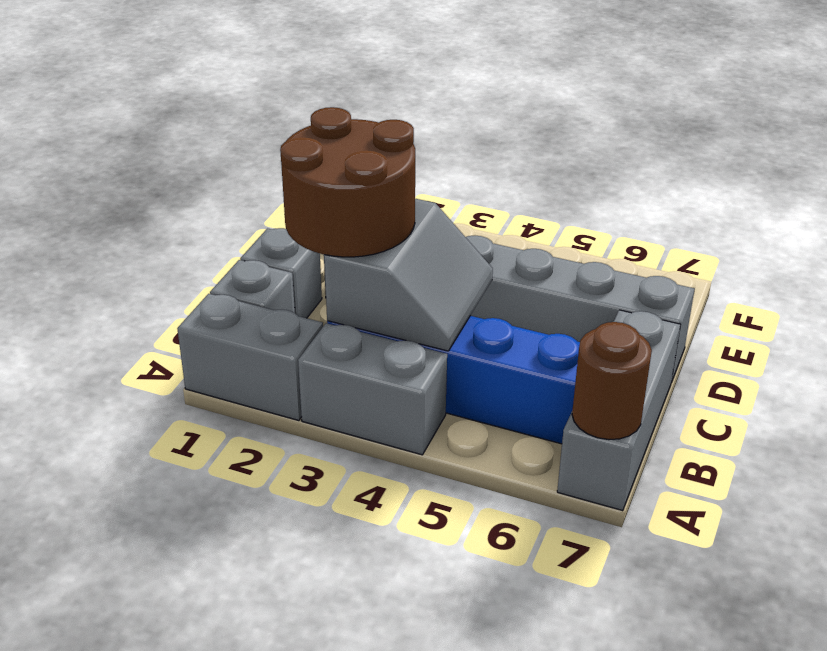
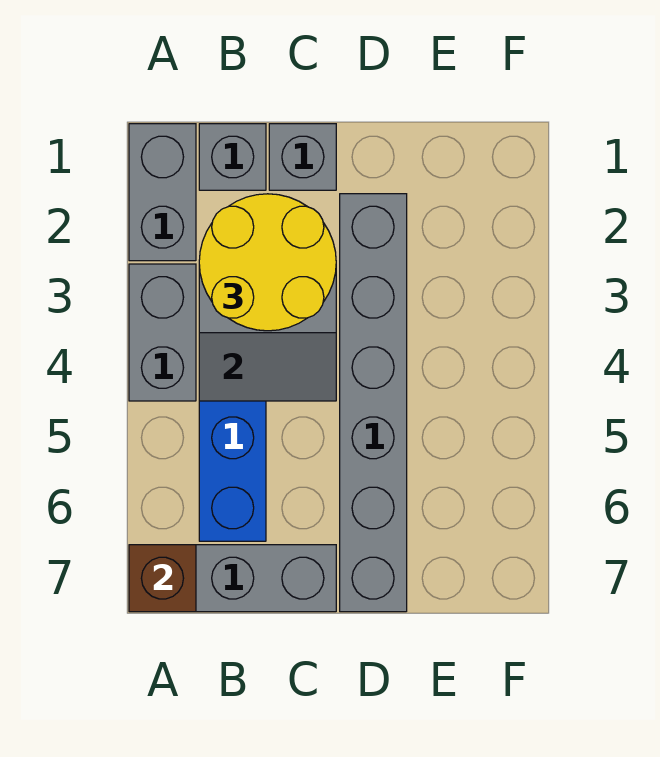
brown 1x1 round brick [572,322,652,440] -> brown 1x1 brick [129,545,196,612]
brown 2x2 round brick [280,107,415,257] -> yellow 2x2 round brick [199,194,336,331]

